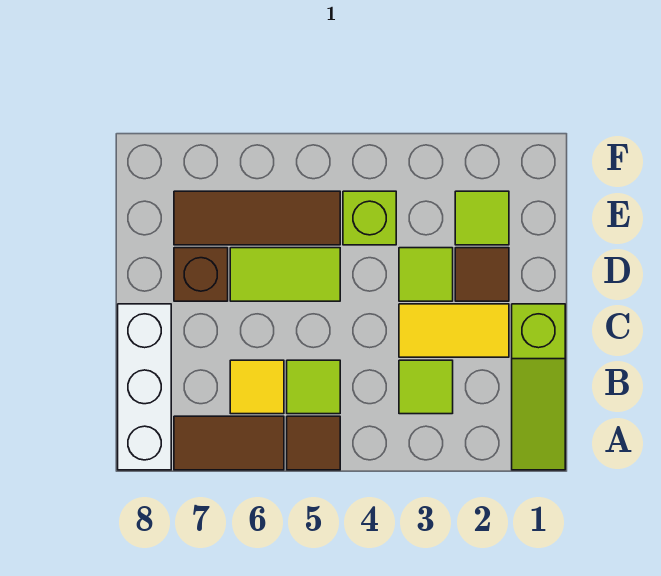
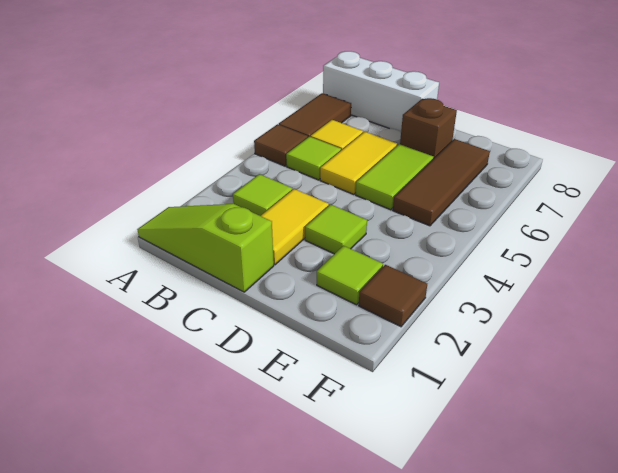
none -> yellow 1x2 tile [320,132,397,194]
brown 1x1 tile [455,248,509,301] -> brown 1x1 tile moved to [359,265,427,327]
lime 1x1 brick [343,191,396,245] -> none

